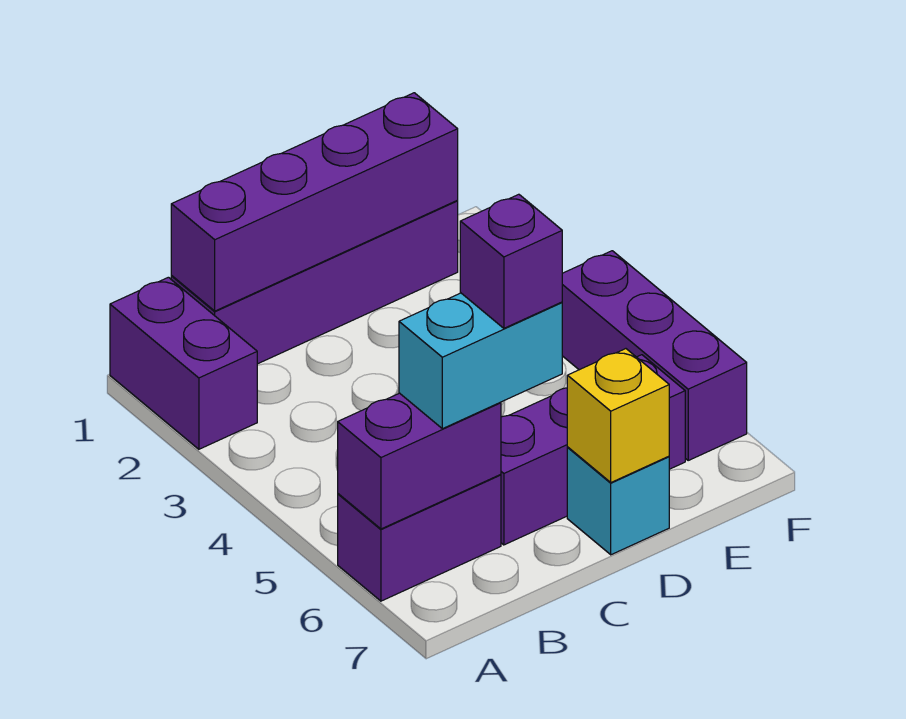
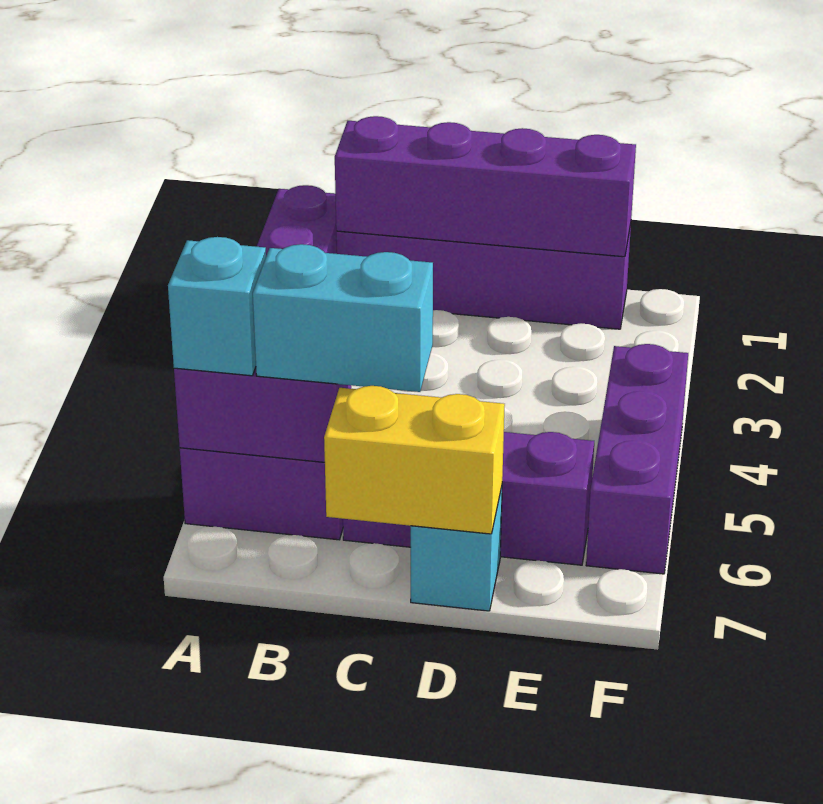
none -> cyan 1x1 brick [168,237,266,376]
purple 1x1 brick [460,194,562,328] -> none
yellow 1x1 brick [567,349,669,482] -> yellow 1x2 brick [324,386,505,534]

